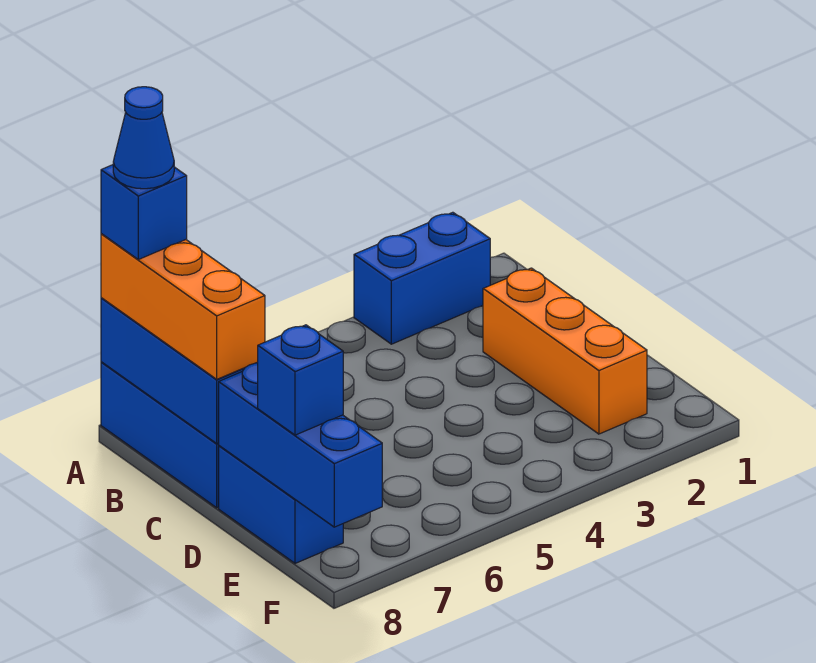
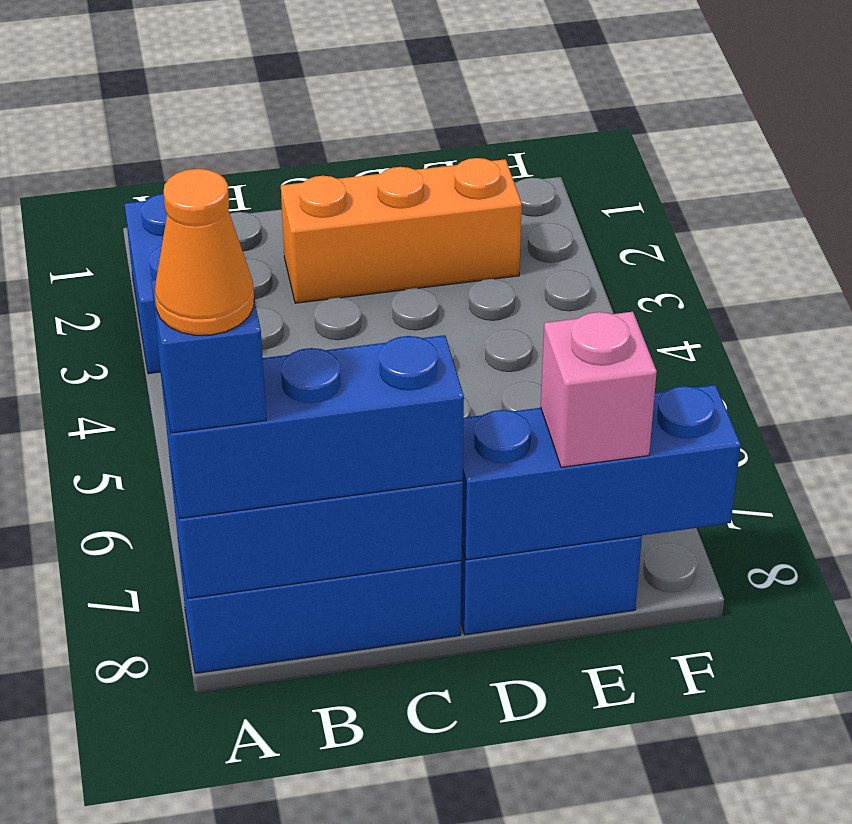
orange 1x3 brick [101,234,265,379] -> blue 1x3 brick [161,335,464,519]
blue 1x1 cone [113,87,174,189] -> orange 1x1 cone [155,169,254,335]
blue 1x1 brick [258,325,343,435] -> pink 1x1 brick [541,312,657,467]

